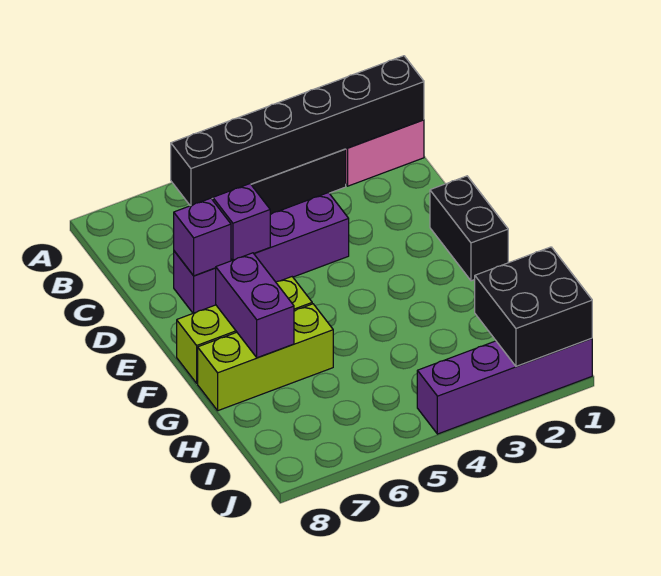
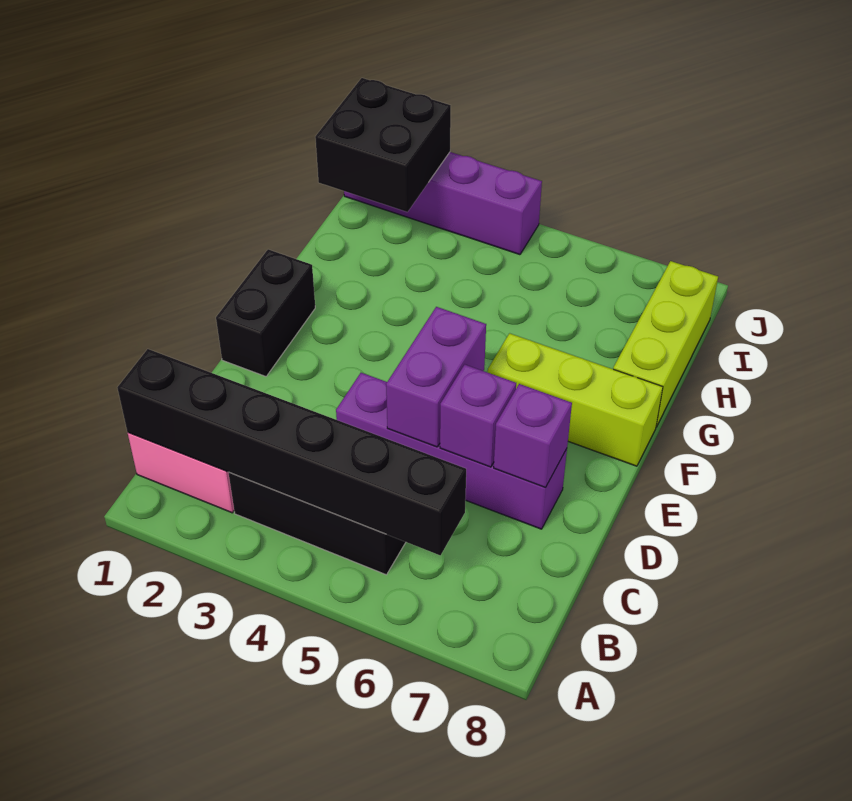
purple 1x2 brick [216,253,294,358] -> purple 1x2 brick moved to [386,307,486,447]
lime 1x3 brick [198,304,333,411] -> lime 1x3 brick turned to [613,261,718,427]

